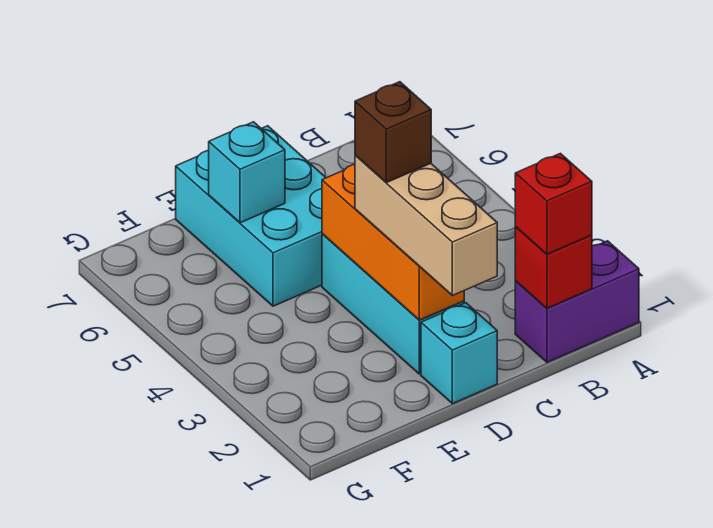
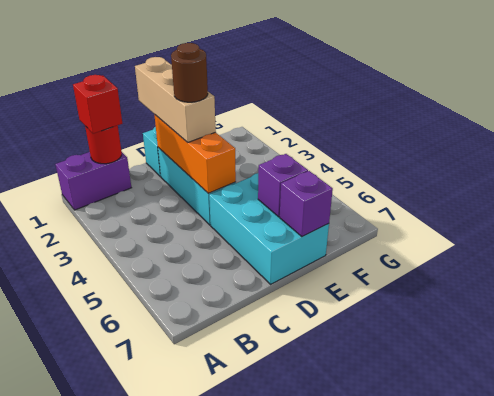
red 1x1 brick [515,227,592,308] -> red 1x1 round brick [85,126,122,164]
brown 1x1 brick [355,82,431,183] -> brown 1x1 round brick [171,43,208,102]
cyan 1x1 brick [209,122,285,223] -> purple 1x1 brick [258,154,308,217]
none -> purple 1x1 brick [280,171,333,237]

